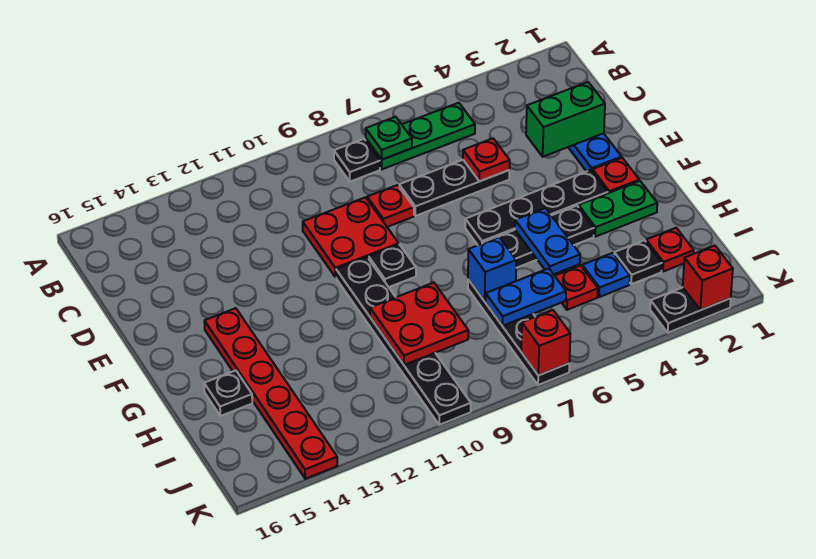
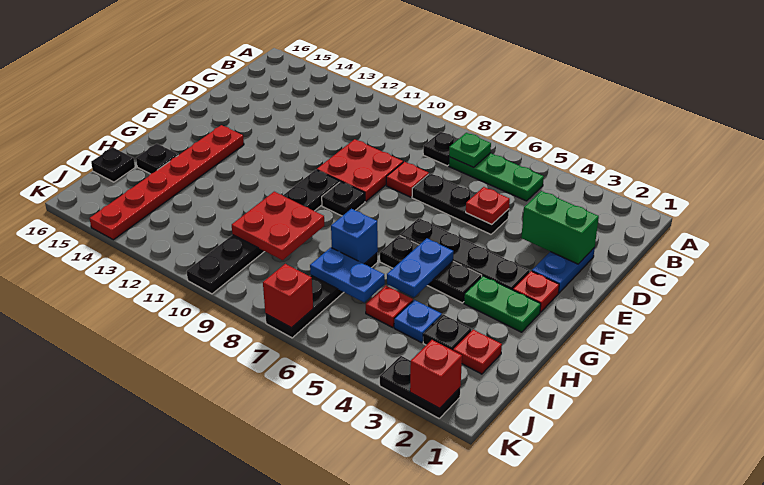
none -> black 1x1 plate [91,147,135,182]

